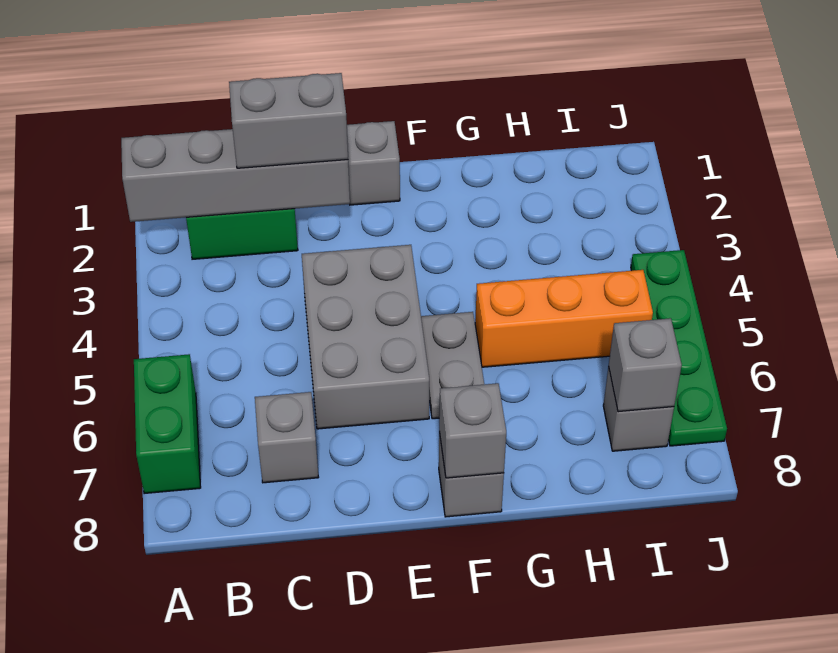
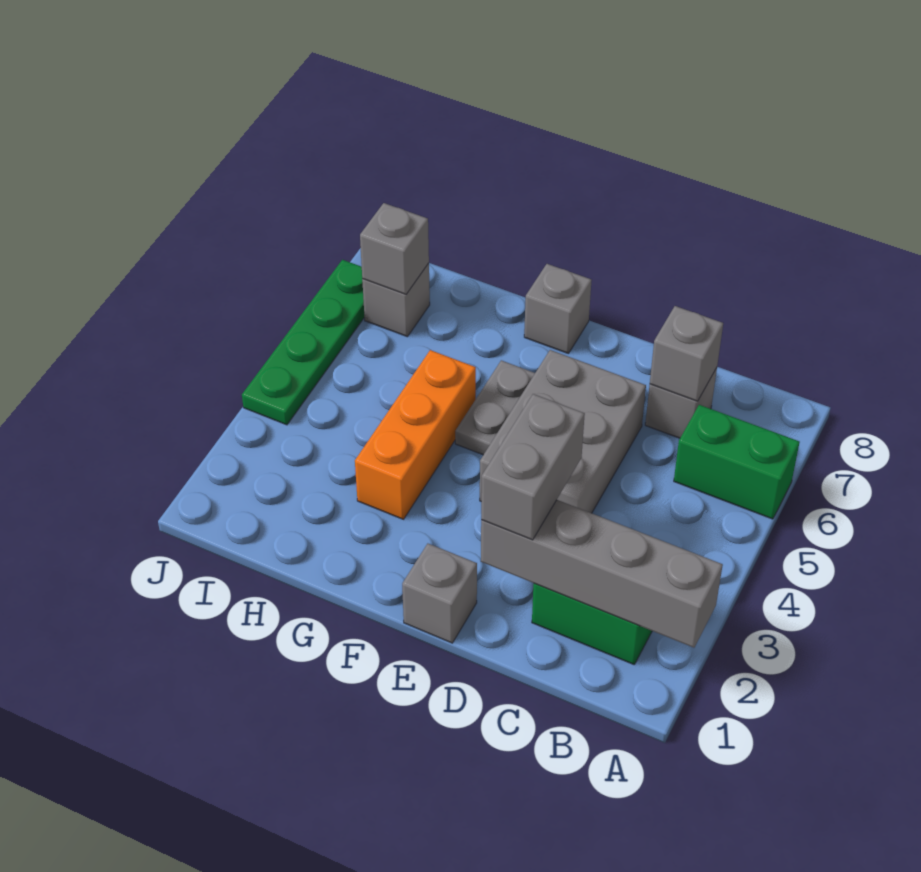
green 1x2 brick [134,354,201,494] -> green 1x2 brick turned to [674,405,799,519]
grey 1x2 brick [229,73,348,168] -> grey 1x2 brick turned to [481,394,585,540]
grey 1x1 brick [439,383,506,478] -> grey 1x1 brick moved to [650,306,723,401]
orange 1x3 brick [475,270,653,367] -> orange 1x3 brick turned to [355,350,476,519]

